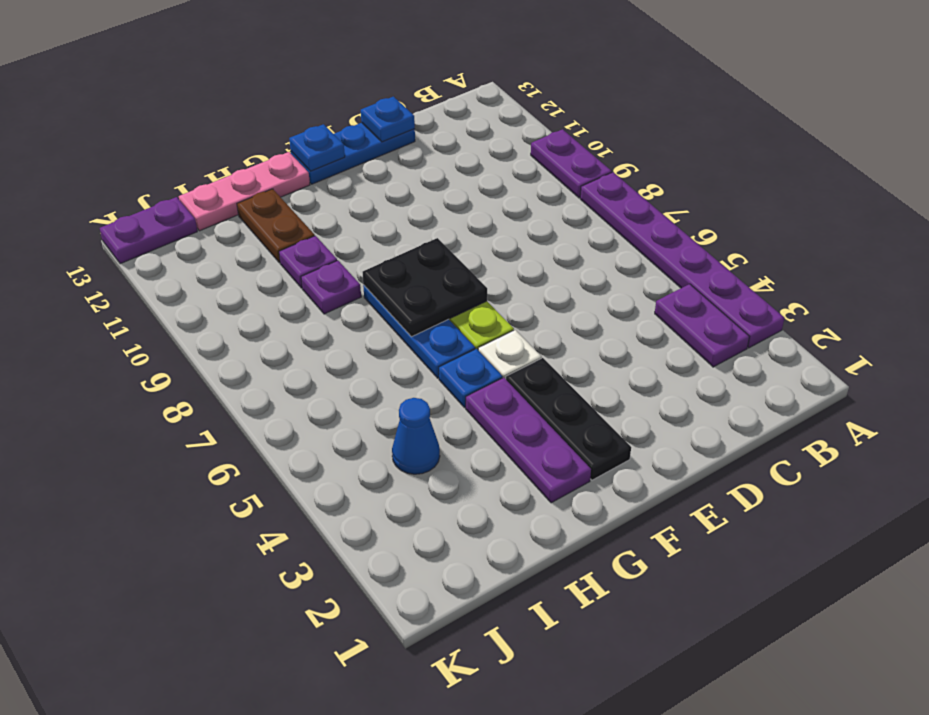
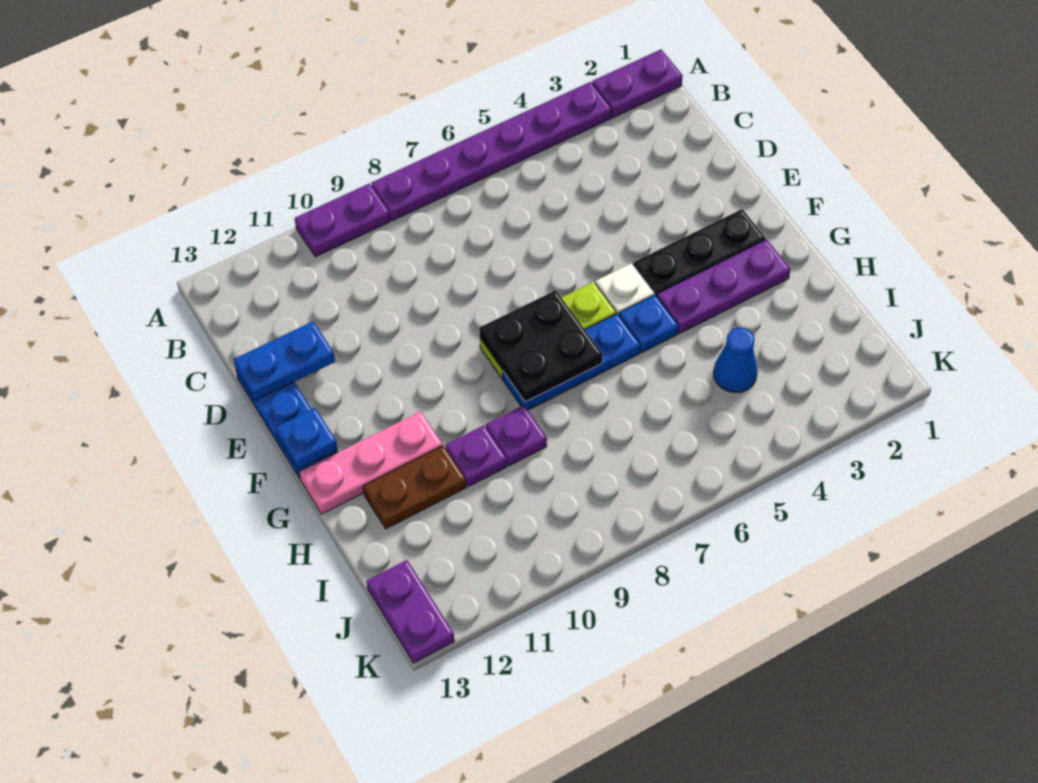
purple 1x2 plate [655,284,749,367] -> purple 1x2 plate moved to [592,50,683,118]
blue 1x1 plate [361,97,415,142] -> blue 1x2 plate [234,321,335,401]
pink 1x3 plate [179,152,310,231] -> pink 1x3 plate turned to [299,411,443,514]

